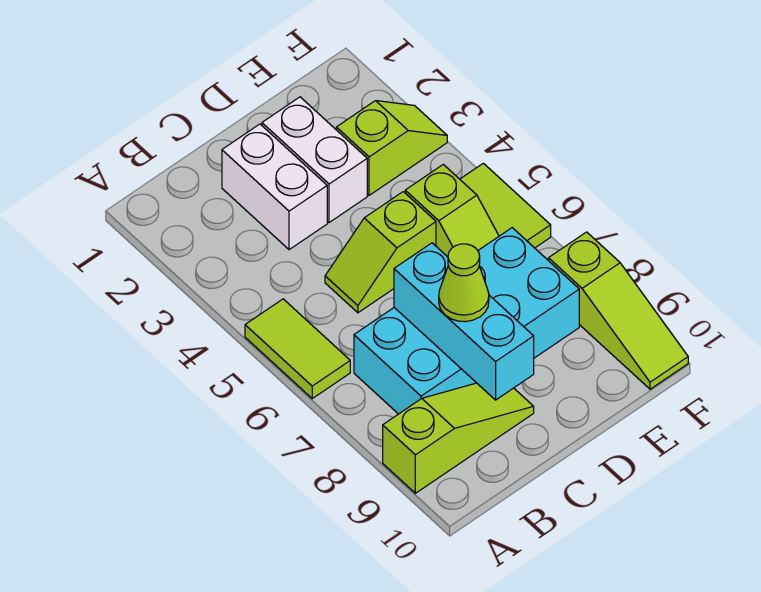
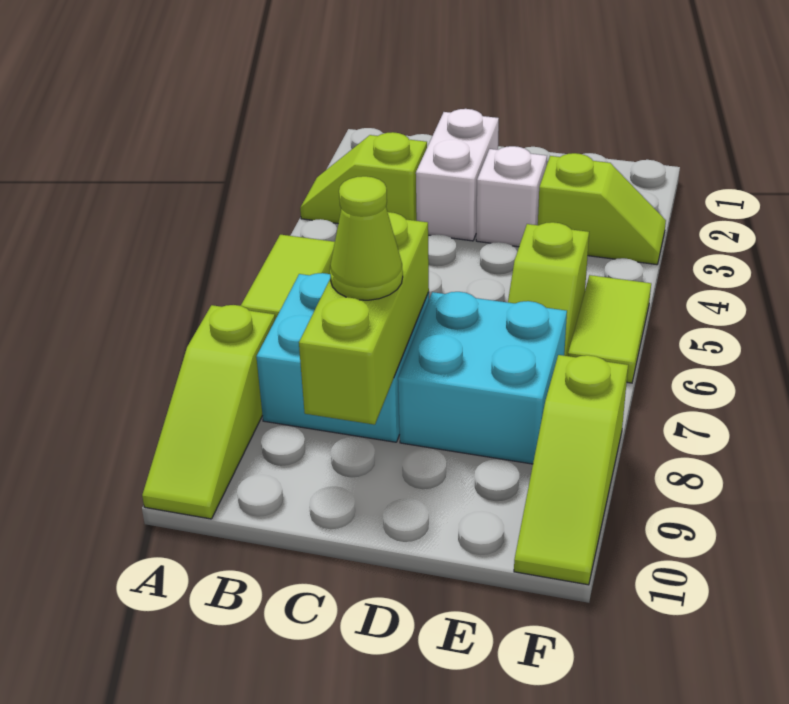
lime 1x3 slope [383,383,534,493] -> lime 1x3 slope turned to [142,305,275,519]
lime 1x2 slope [325,192,436,313] -> lime 1x2 slope moved to [300,132,427,223]
cyan 1x3 brick [394,243,534,400] -> lime 1x3 brick [299,212,429,425]
white 1x2 brick [262,97,367,222] -> white 1x1 brick [476,146,547,247]

